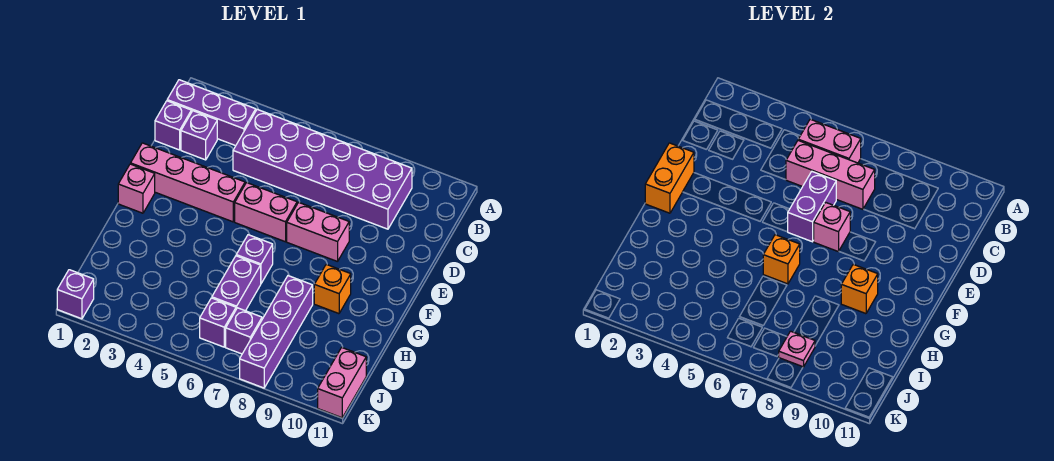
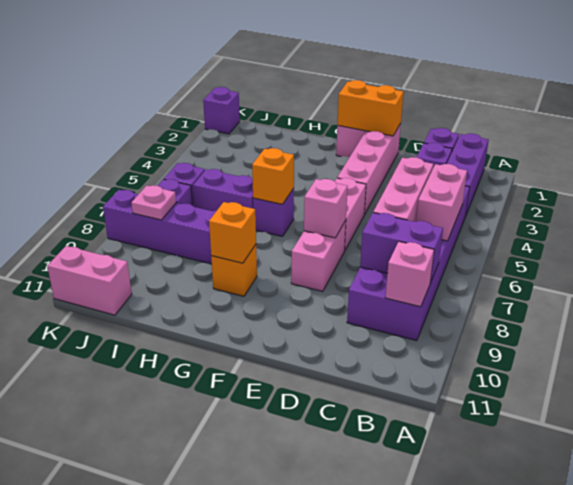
none -> pink 1x1 brick [385,242,434,307]
purple 1x2 brick [788,172,836,242] -> purple 1x2 brick moved to [360,213,443,283]

